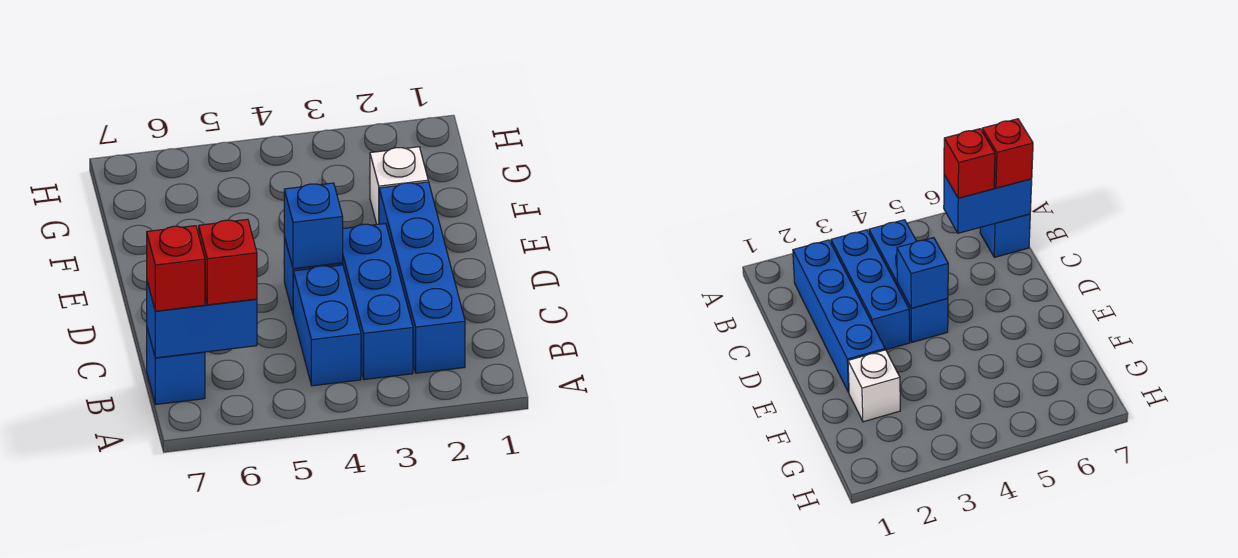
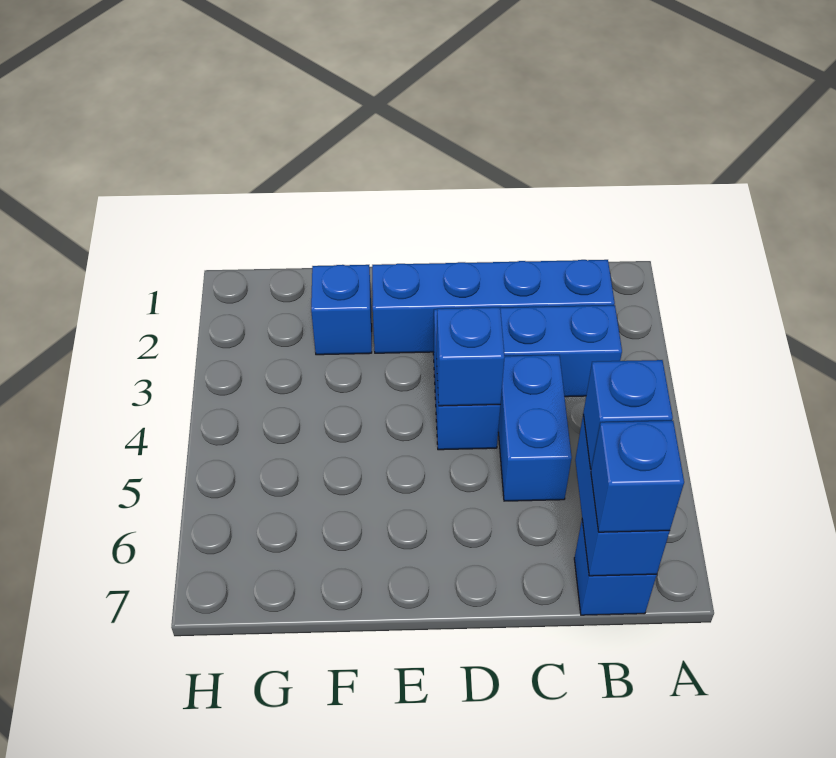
blue 1x2 brick [293,265,361,386] -> blue 1x2 brick turned to [498,355,572,501]
red 1x1 brick [199,219,257,305] -> blue 1x1 brick [583,360,673,469]
red 1x1 brick [147,226,205,311] -> blue 1x1 brick [591,421,684,532]
white 1x1 brick [370,147,428,224] -> blue 1x1 brick [311,265,372,355]

